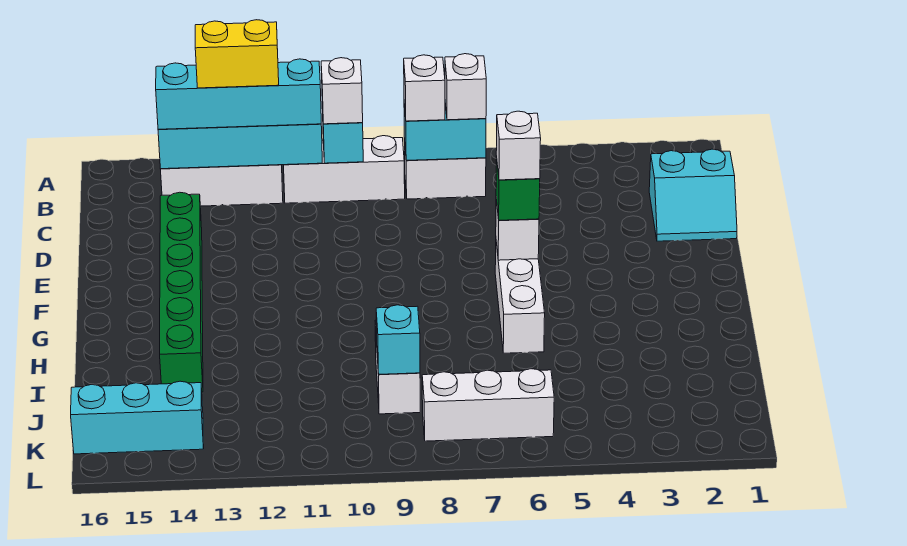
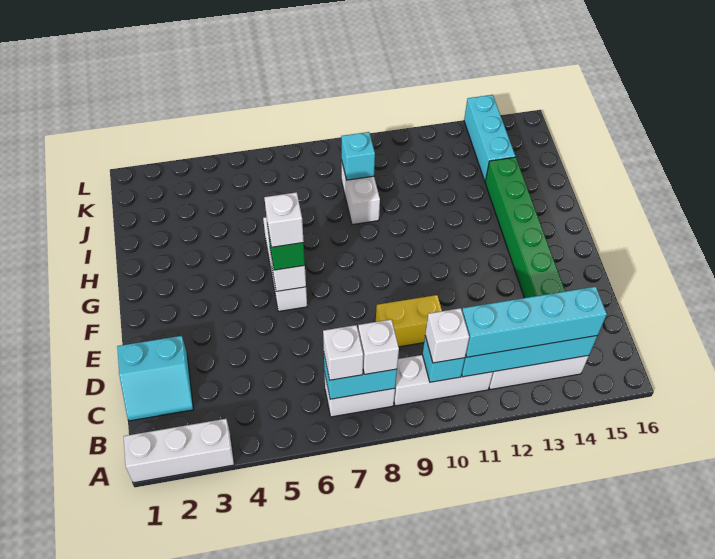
yellow 1x2 brick [195,20,279,88] -> yellow 1x2 brick moved to [376,295,442,347]
cyan 2x2 slope [649,149,737,241] -> cyan 2x2 slope turned to [117,336,193,421]
white 1x3 brick [422,369,554,441] -> white 1x3 brick moved to [124,419,234,483]
cyan 1x3 brick [71,381,204,454] -> cyan 1x3 brick turned to [464,95,515,181]

